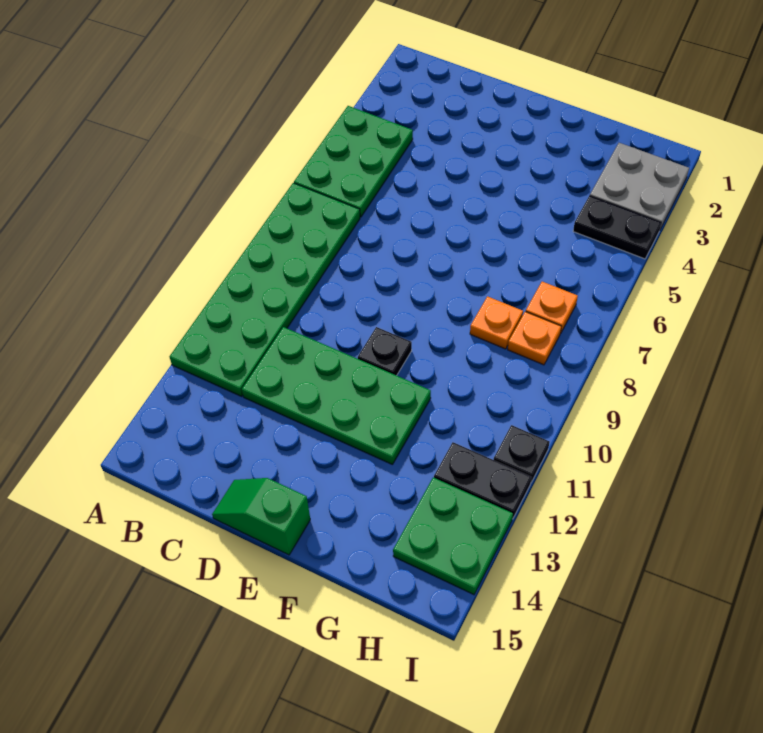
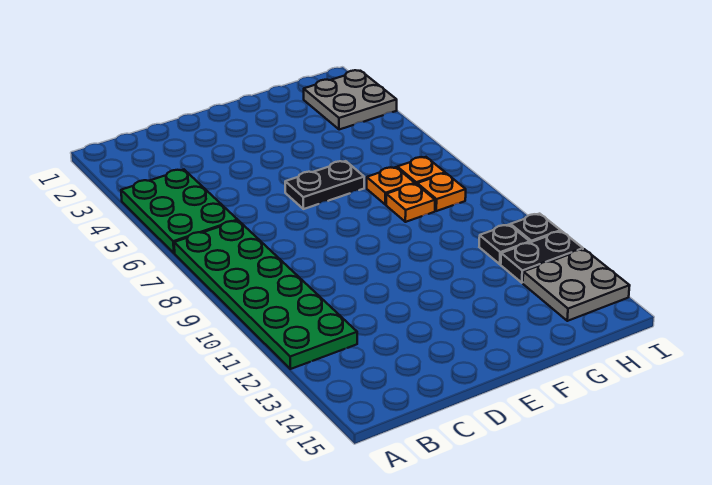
green 2x4 plate [242,327,431,465] -> none
green 1x2 slope [212,478,310,555] -> none
black 1x1 plate [358,327,412,376] -> black 1x1 plate moved to [479,225,530,264]
none -> orange 1x1 plate [367,167,415,205]
black 1x2 plate [573,196,661,259] -> black 1x2 plate moved to [285,161,364,209]
green 2x2 plate [393,477,513,595] -> grey 2x2 plate [523,249,630,321]

